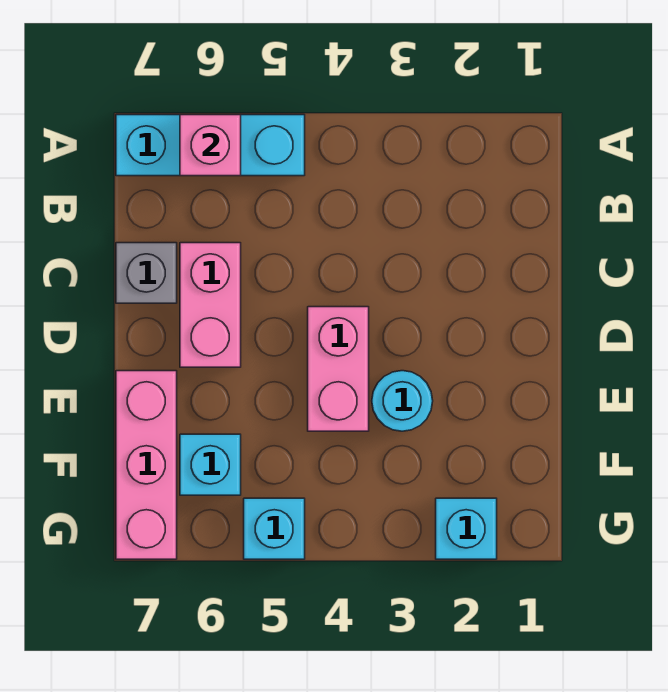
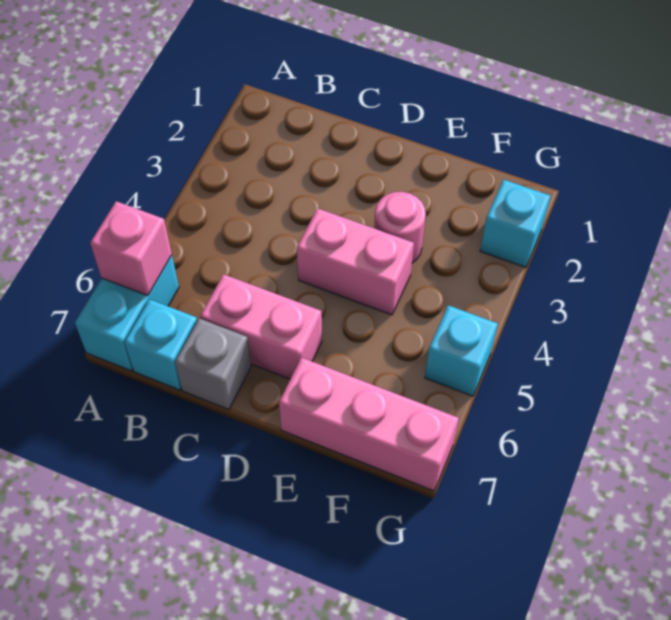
cyan 1x3 brick [116,115,305,176] -> cyan 1x2 brick [75,255,179,371]
cyan 1x1 round brick [372,371,433,431] -> pink 1x1 round brick [374,192,426,263]
cyan 1x1 brick [180,434,241,495] -> cyan 1x1 brick moved to [125,299,197,390]

